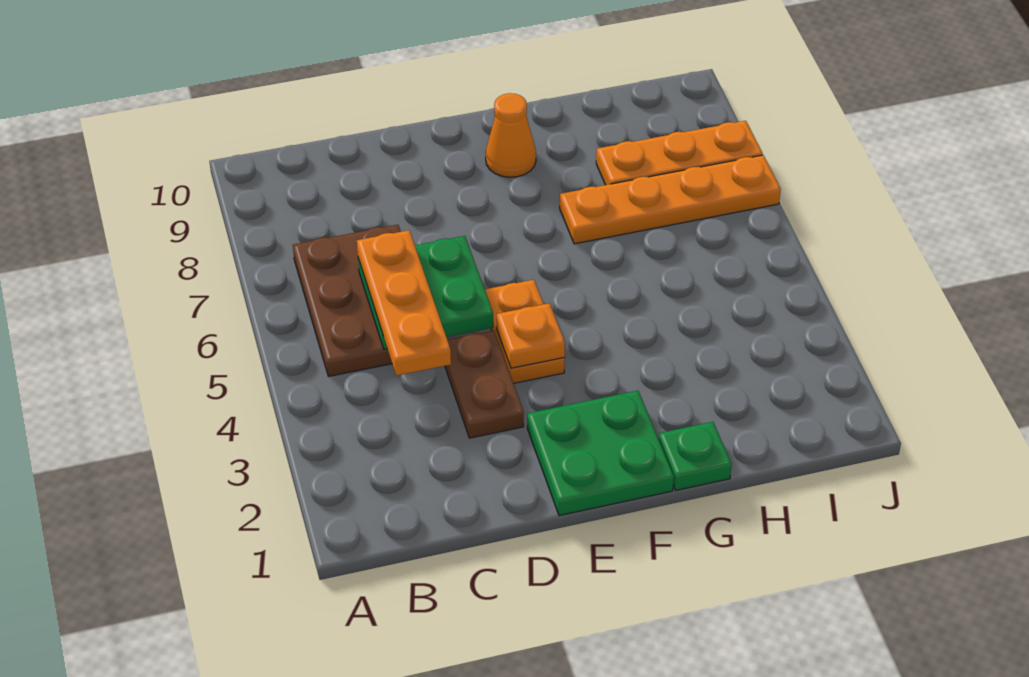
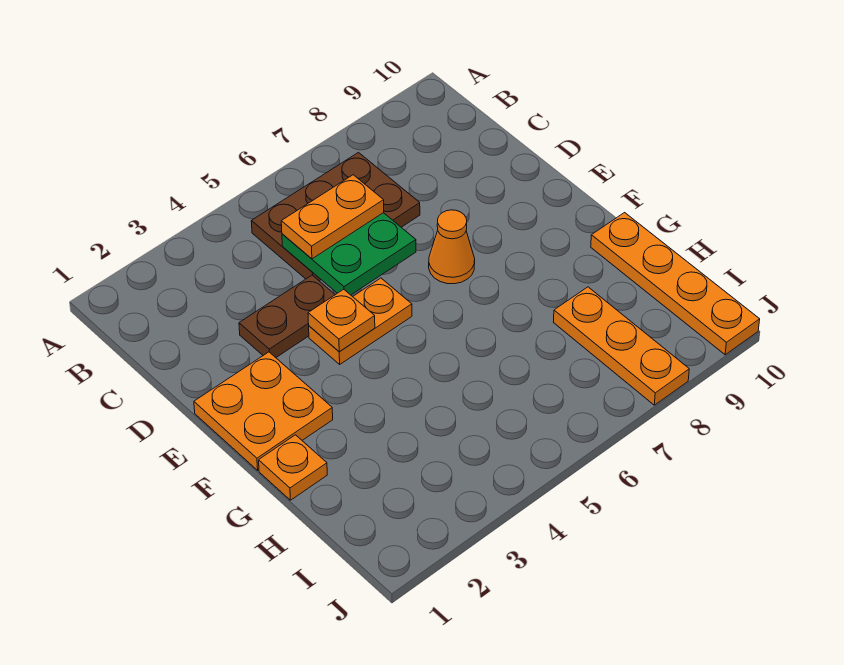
orange 1x3 plate [357,230,451,376] -> orange 1x2 plate [281,175,384,259]
green 2x2 plate [527,391,674,516] -> orange 2x2 plate [194,352,333,470]
orange 1x1 cone [486,93,536,177] -> orange 1x1 cone moved to [429,210,475,284]
green 1x1 plate [659,422,732,490] -> orange 1x1 plate [259,435,327,500]
orange 1x4 plate [560,155,781,244] -> orange 1x4 plate moved to [591,213,760,355]

